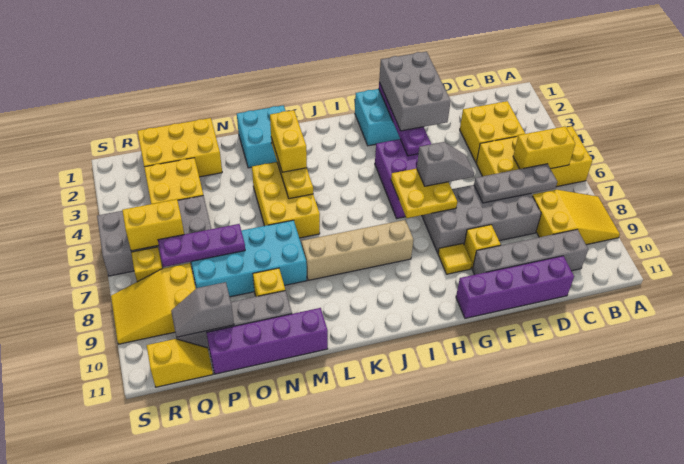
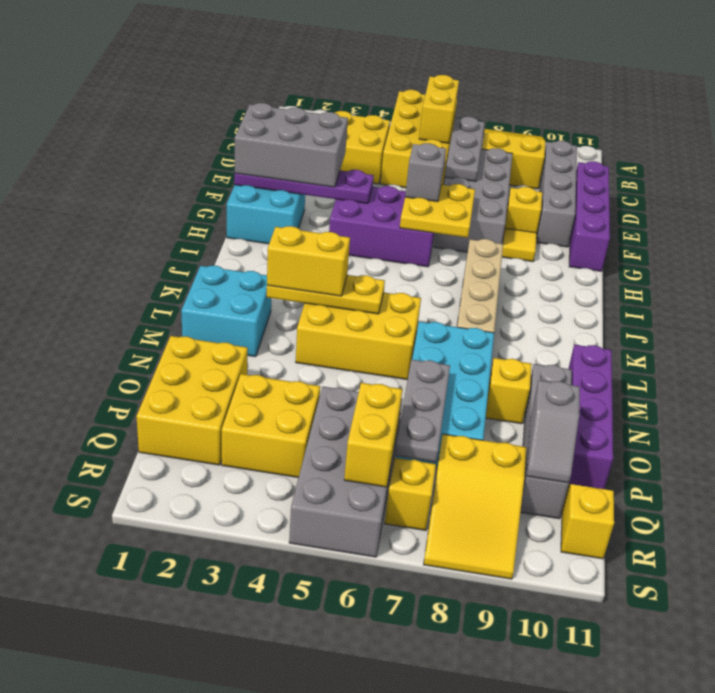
purple 1x3 plate [158,224,245,267] -> grey 1x3 plate [395,360,450,462]

